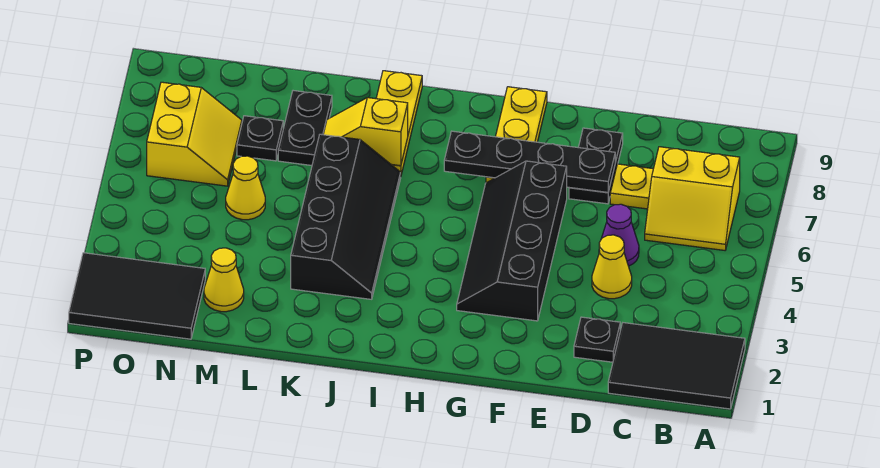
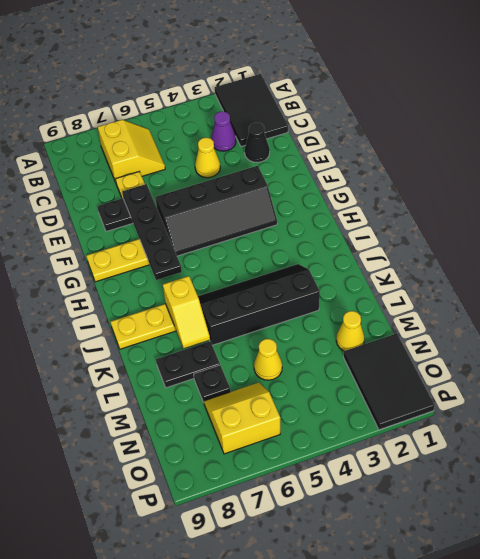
black 1x1 plate [574,317,620,362] -> black 1x1 cone [245,123,270,163]
purple 1x1 cone [599,204,639,266] -> purple 1x1 cone moved to [211,111,236,151]

